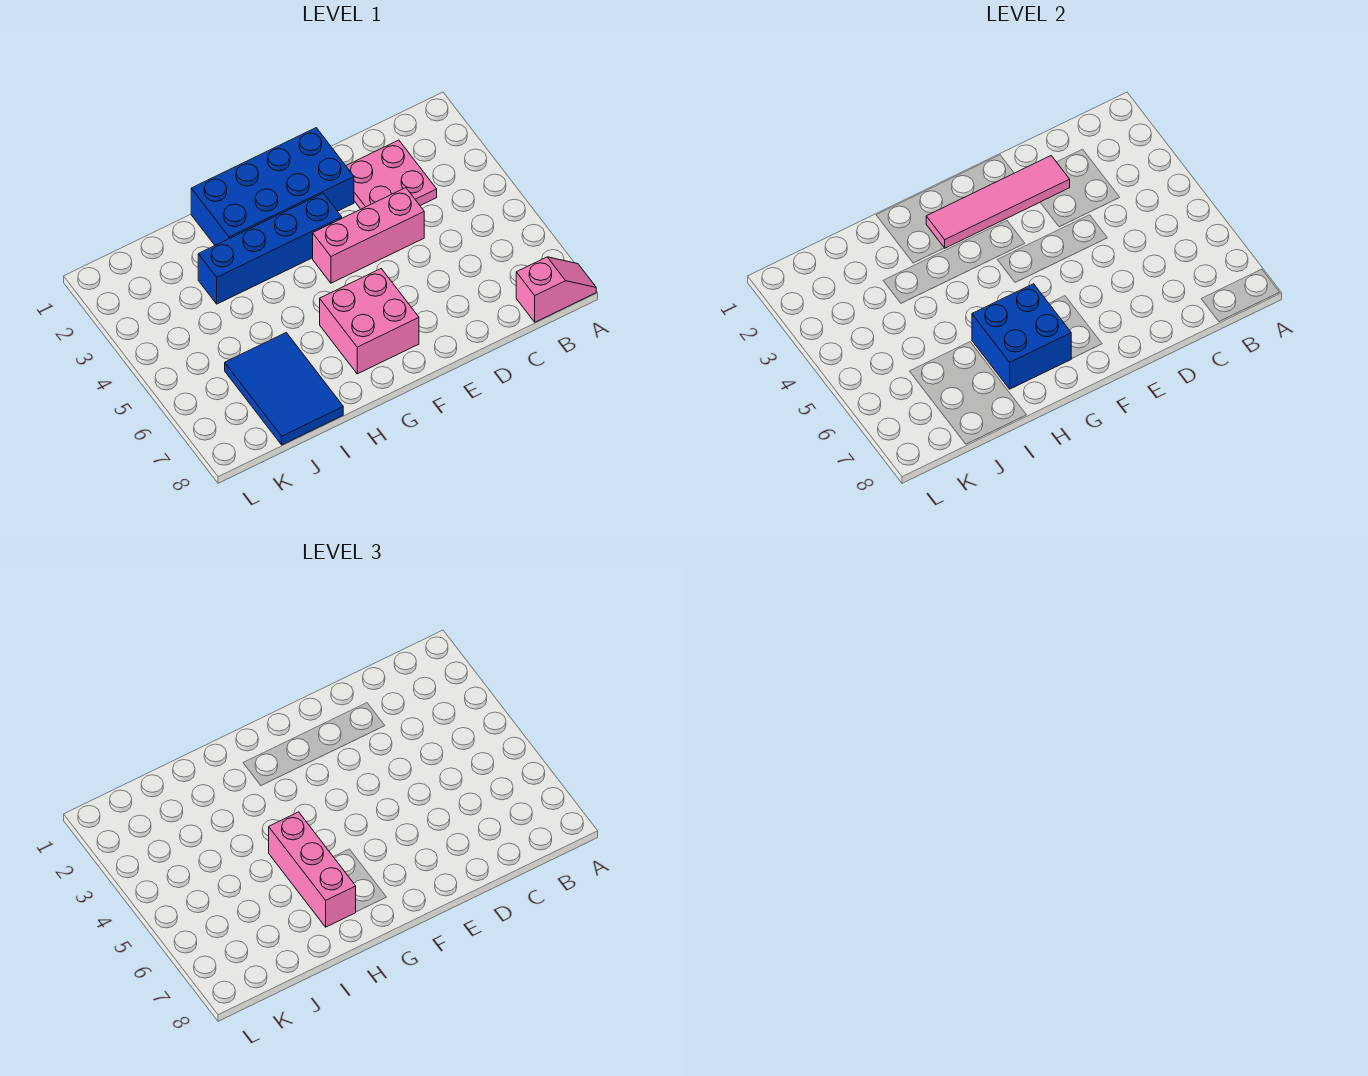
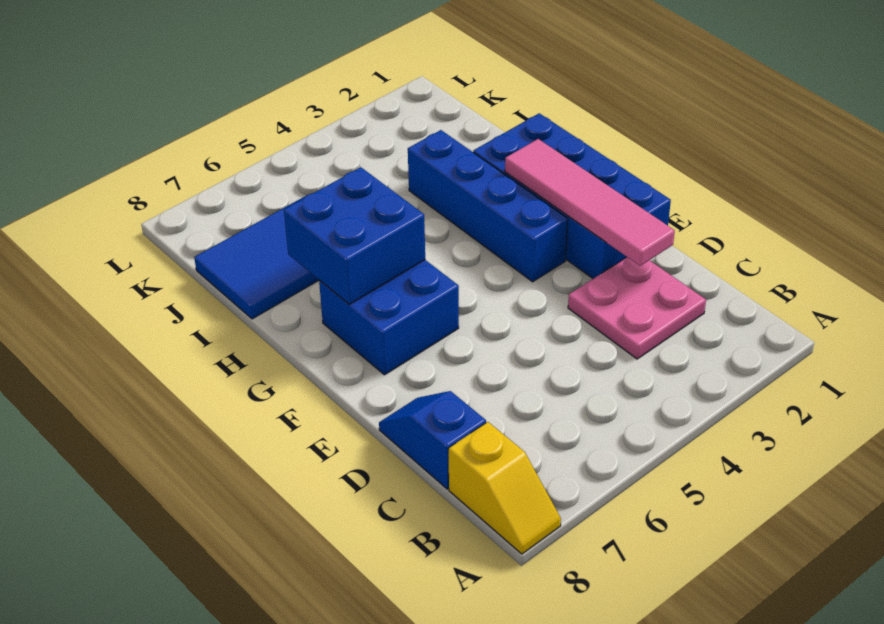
pink 1x2 slope [516,257,596,322] -> yellow 1x2 slope [448,422,561,554]
none -> blue 1x2 slope [379,391,486,489]
pink 1x3 brick [313,188,424,283] -> none
pink 2x2 brick [320,269,419,374] -> blue 2x2 brick [319,260,459,375]
pink 1x3 brick [269,812,356,927] -> none

